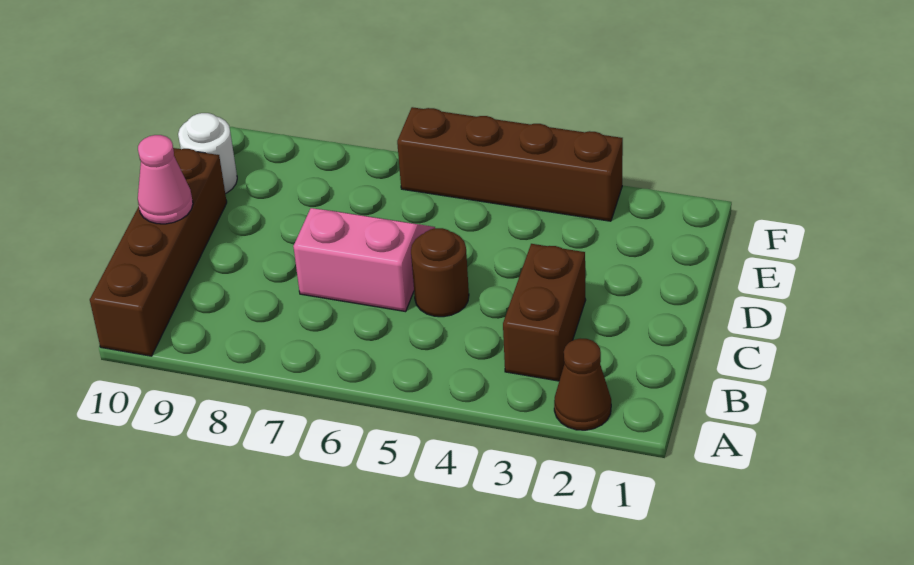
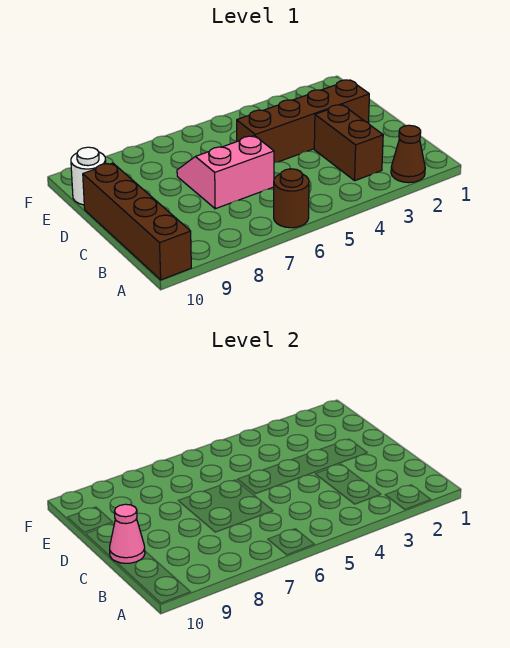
brown 1x1 round brick [411,228,469,317] -> brown 1x1 round brick moved to [274,169,309,228]
brown 1x4 brick [397,107,623,221] -> brown 1x4 brick moved to [237,80,369,163]

